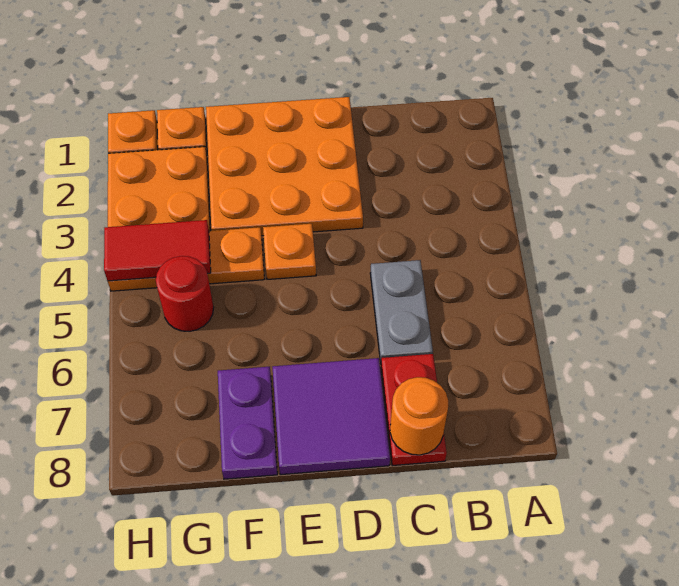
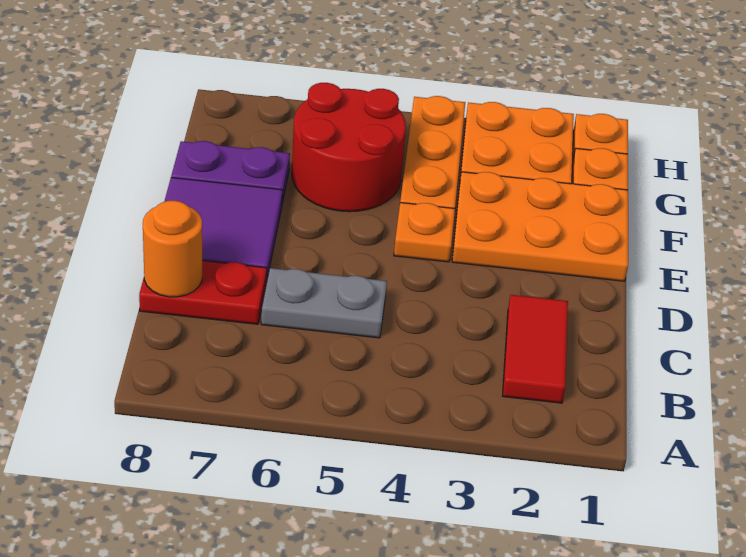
orange 3x3 plate [206,97,363,236] -> orange 2x3 plate [452,172,628,281]
red 1x2 tile [104,220,211,281] -> red 1x2 tile moved to [503,295,568,403]
red 1x1 round brick [156,256,214,331] -> red 2x2 round brick [292,83,406,212]

